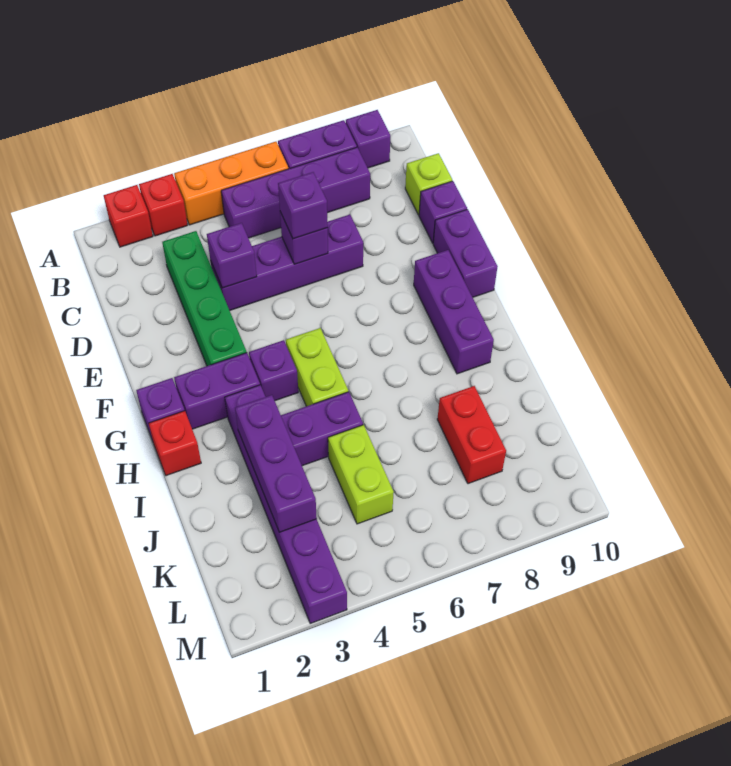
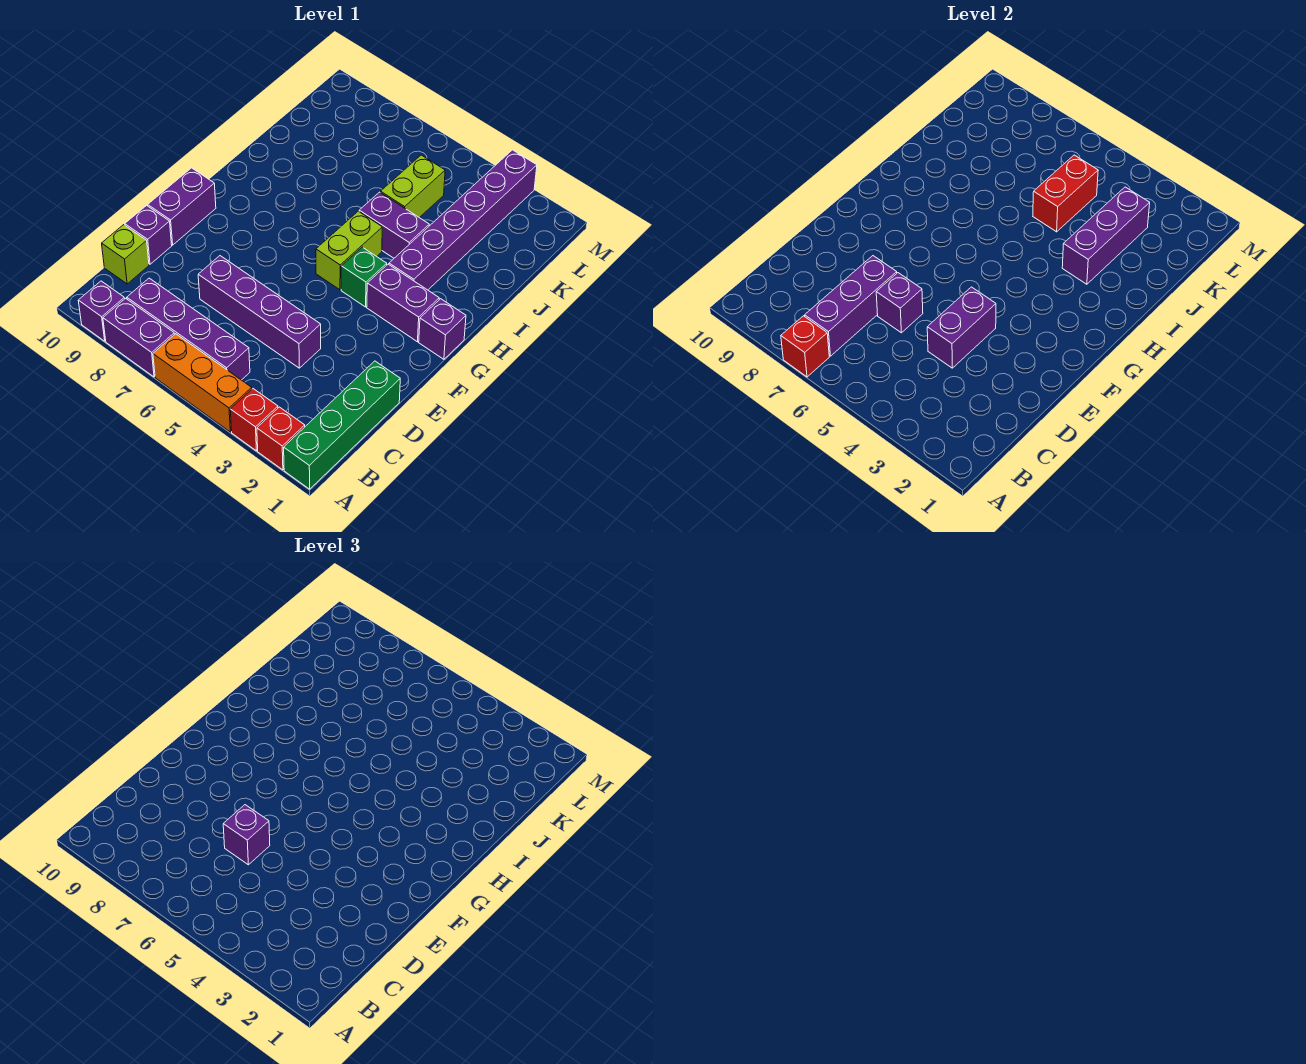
green 1x4 brick [162,231,247,366] -> green 1x4 brick moved to [284,361,400,489]
purple 1x1 brick [207,223,257,288] -> purple 1x2 brick [927,287,996,368]
purple 1x3 brick [414,250,494,374] -> purple 1x3 brick moved to [805,256,897,356]
purple 1x1 brick [249,340,298,401] -> green 1x1 brick [341,247,387,307]
red 1x1 brick [149,411,201,476] -> red 1x1 brick moved to [781,316,829,377]
red 1x2 brick [437,386,506,484] -> red 1x2 brick moved to [1033,155,1098,232]

